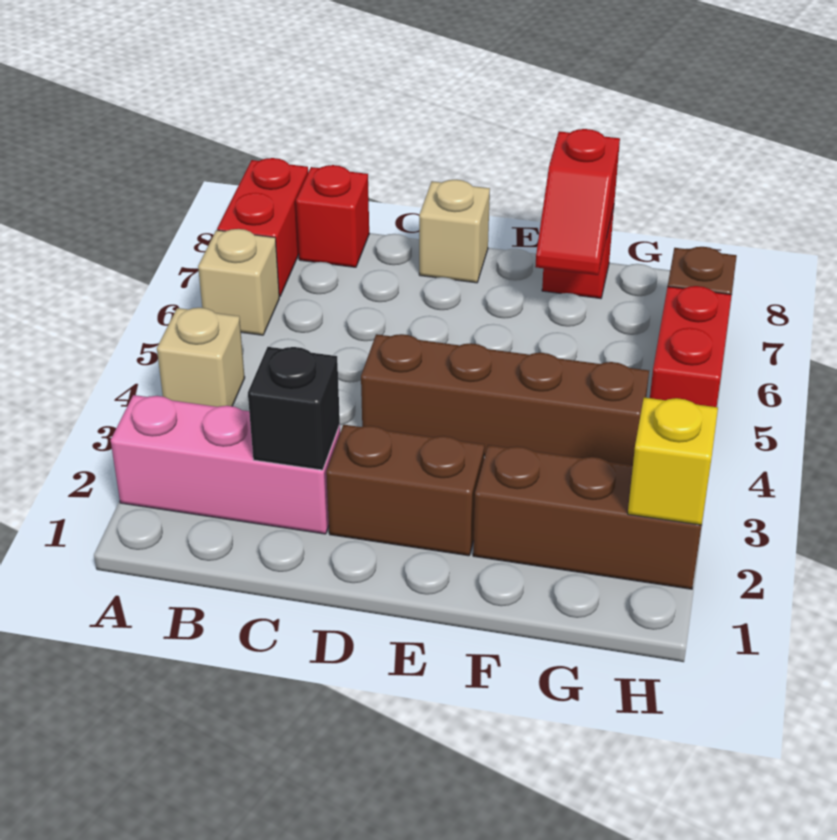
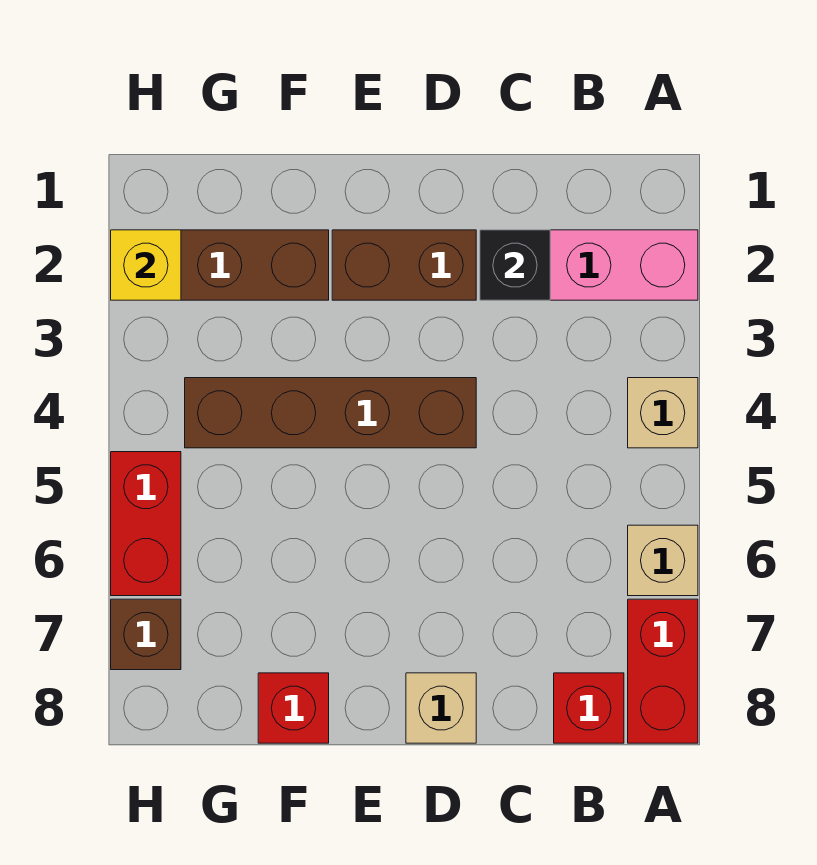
red 1x2 slope [535,129,620,275] -> none

